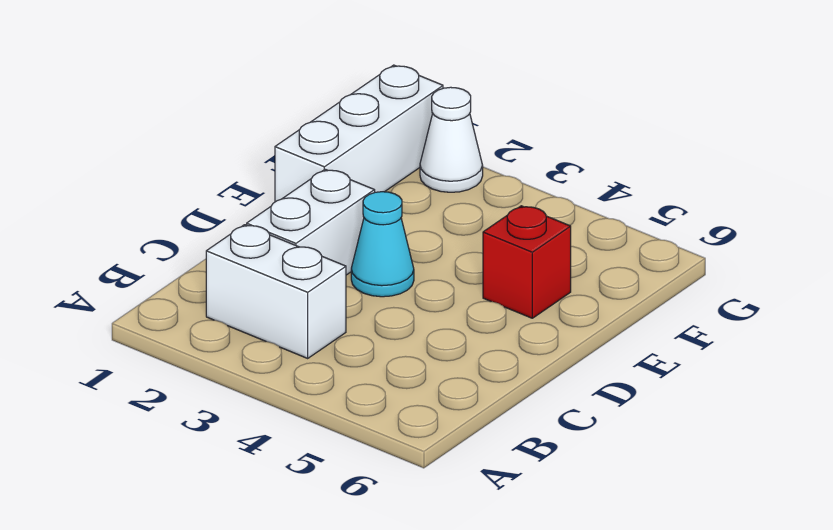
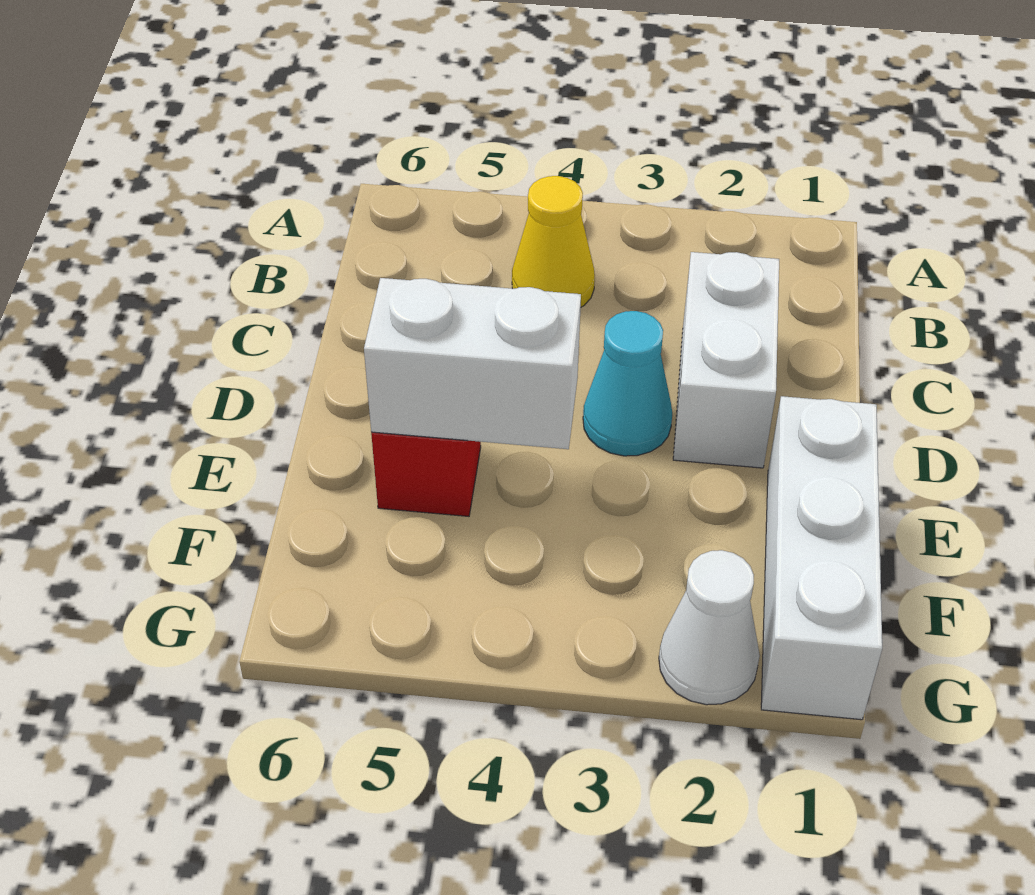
white 1x2 brick [206,225,346,358] -> white 1x2 brick moved to [364,278,581,449]
none -> yellow 1x1 cone [512,176,595,307]

